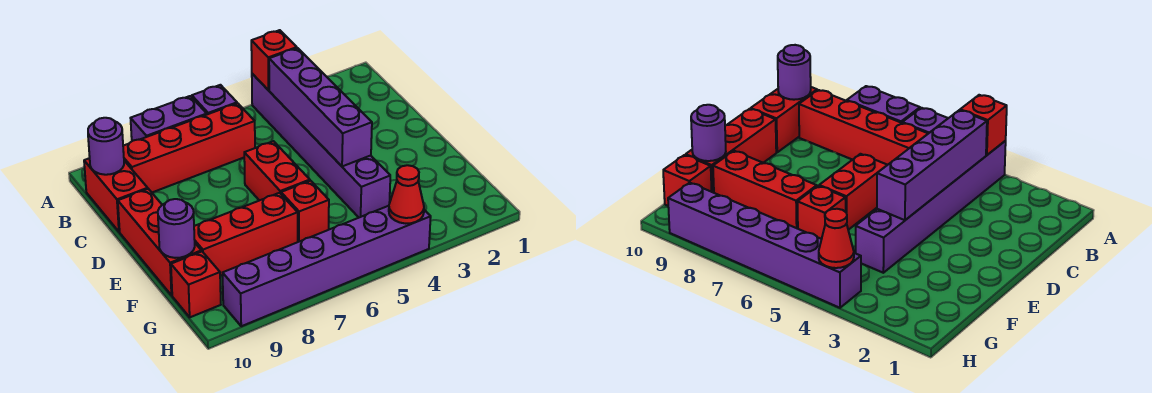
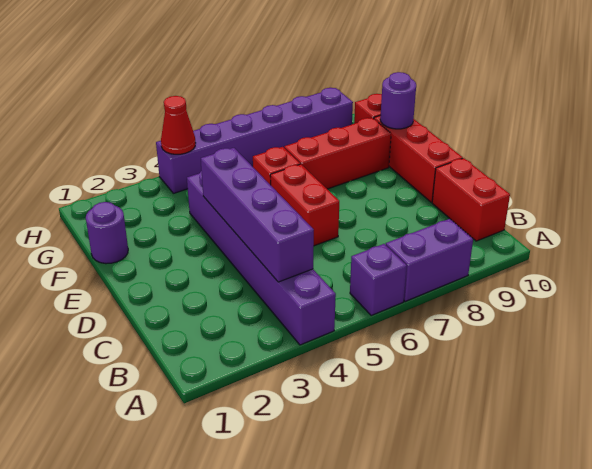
red 1x1 brick [251,30,297,90] -> none
red 1x4 brick [123,103,255,192] -> none
purple 1x1 round brick [88,118,124,175] -> purple 1x1 round brick moved to [86,202,128,264]

